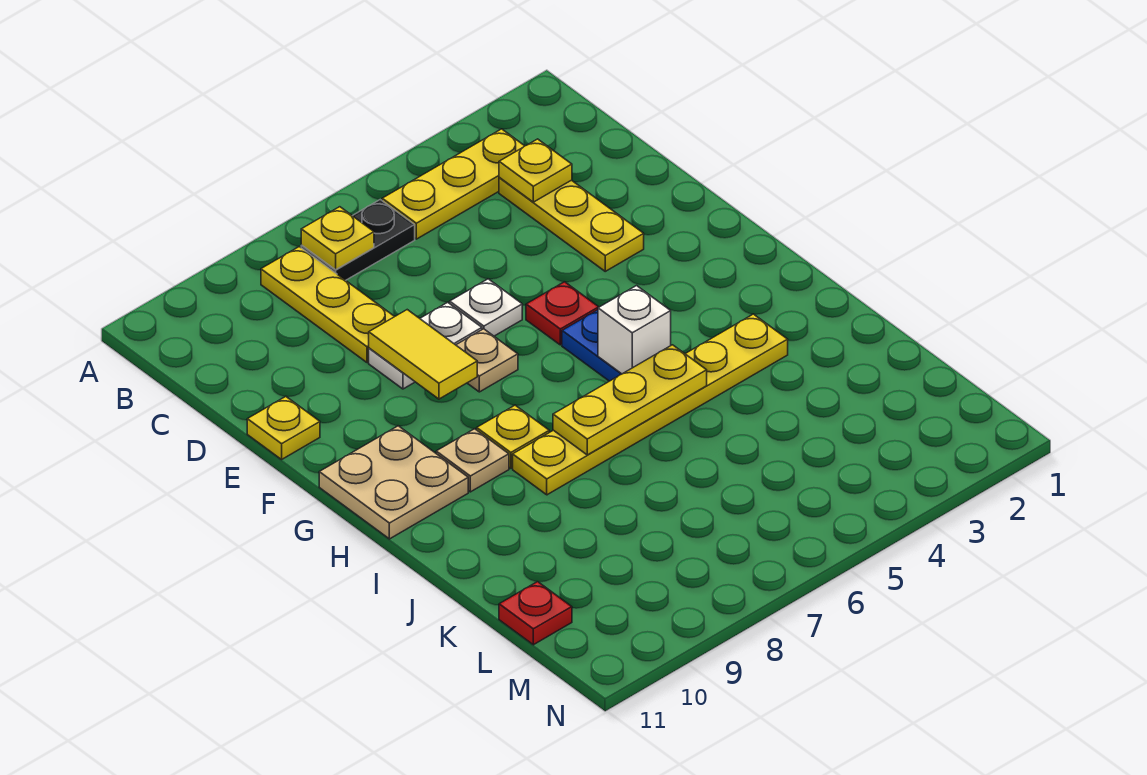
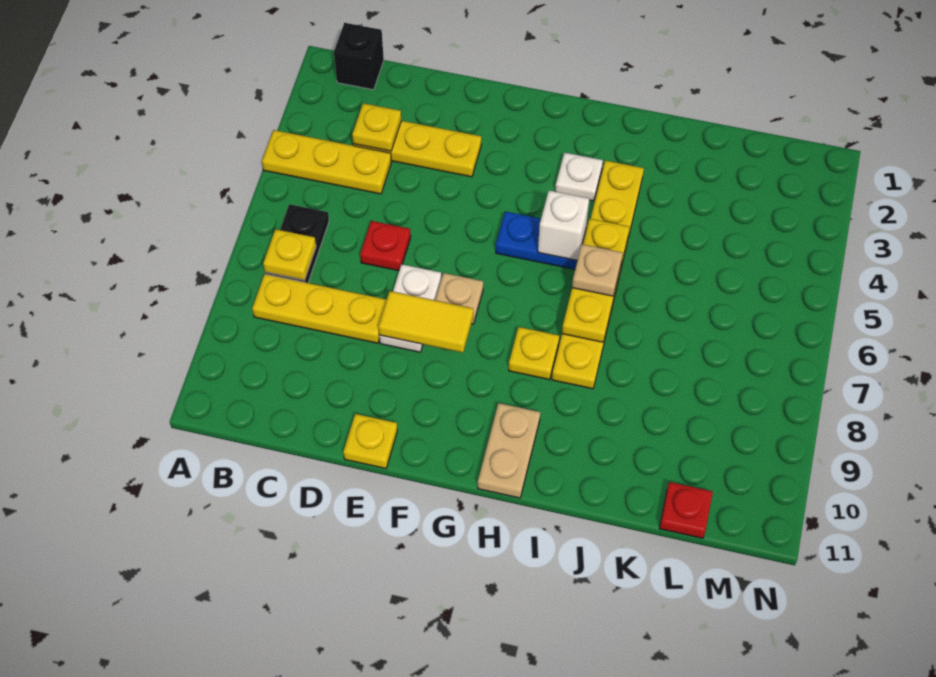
none -> black 1x1 brick [334,23,384,90]
yellow 1x3 plate [382,129,524,239] -> yellow 1x3 plate turned to [262,130,391,194]
white 1x1 plate [450,279,522,336] -> white 1x1 plate moved to [555,153,603,201]
red 1x1 plate [526,282,599,345] -> red 1x1 plate moved to [360,221,411,271]
tan 2x2 plate [319,426,468,539] -> tan 1x2 plate [478,403,540,498]
tan 1x1 plate [436,429,509,492] -> tan 1x1 plate moved to [572,244,623,296]

